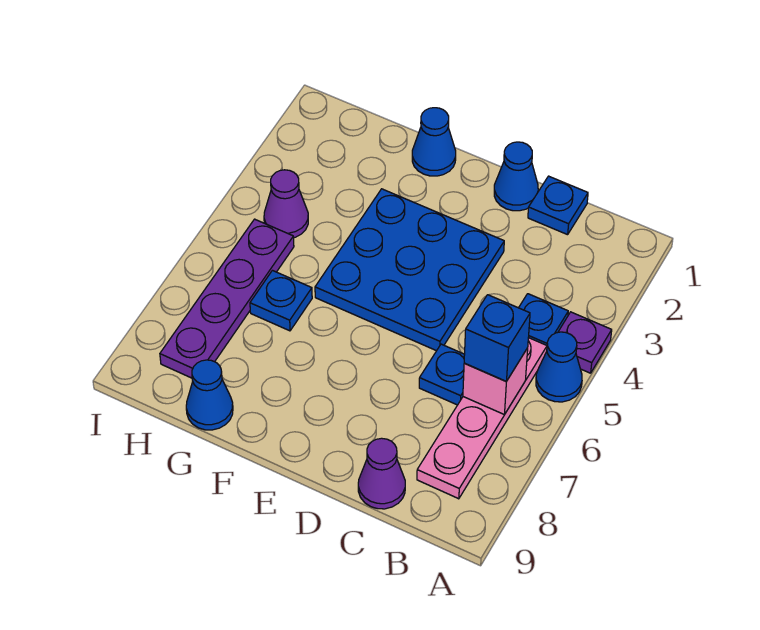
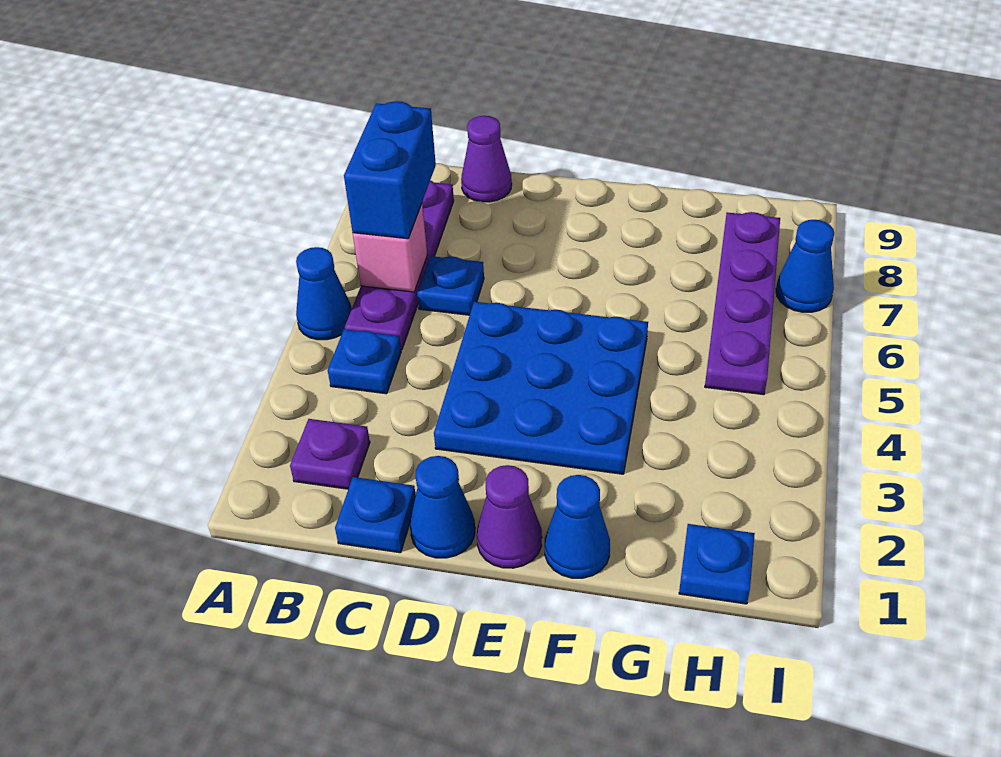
purple 1x1 plate [558,312,612,373] -> purple 1x1 plate moved to [290,419,370,489]
pink 1x4 plate [417,338,547,499] -> purple 1x4 plate [345,180,454,350]
blue 1x1 brick [464,295,530,382] -> blue 1x2 brick [344,101,436,239]
blue 1x1 plate [250,271,312,331] -> blue 1x1 plate moved to [679,524,755,604]
blue 1x1 cone [186,360,233,430] -> blue 1x1 cone moved to [776,220,834,312]
purple 1x1 cone [264,170,308,238] -> purple 1x1 cone moved to [477,465,542,568]

